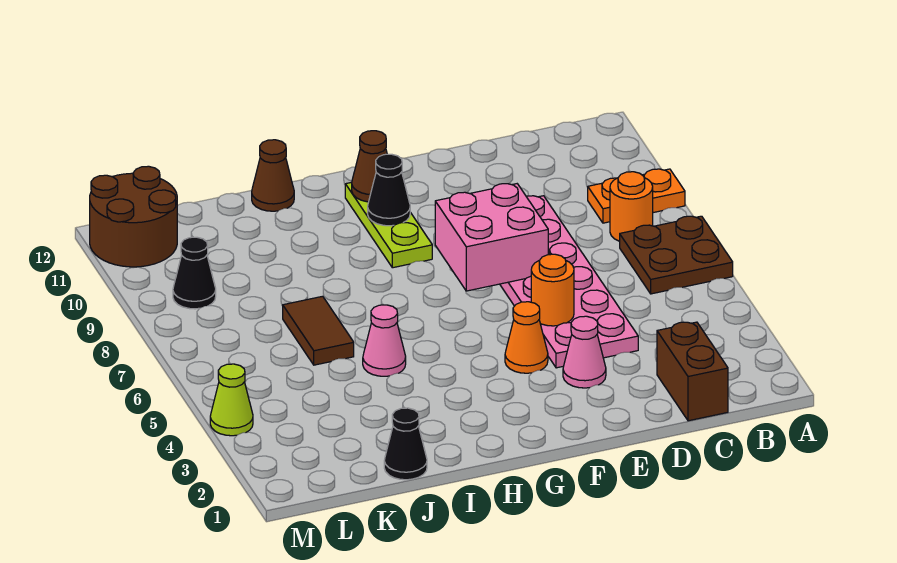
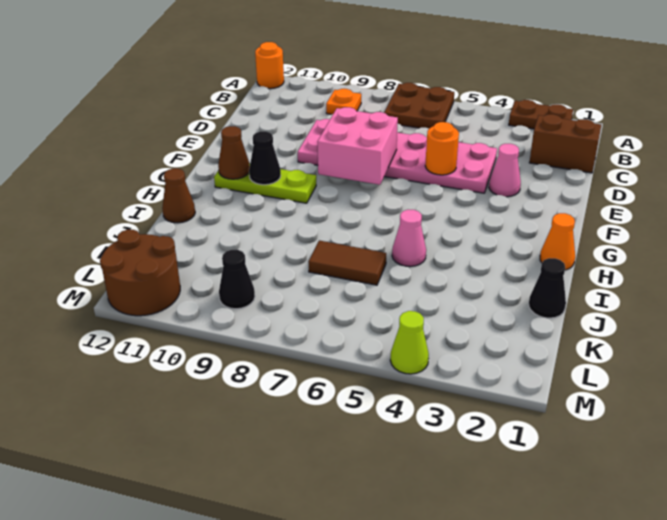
none -> brown 1x2 plate [509,100,573,129]
orange 1x2 plate [588,169,685,223] -> orange 1x1 plate [326,89,361,114]
orange 1x1 round brick [610,172,653,241] -> orange 1x1 round brick moved to [255,42,284,89]
orange 1x1 cone [505,302,548,373] -> orange 1x1 cone moved to [540,213,575,270]

